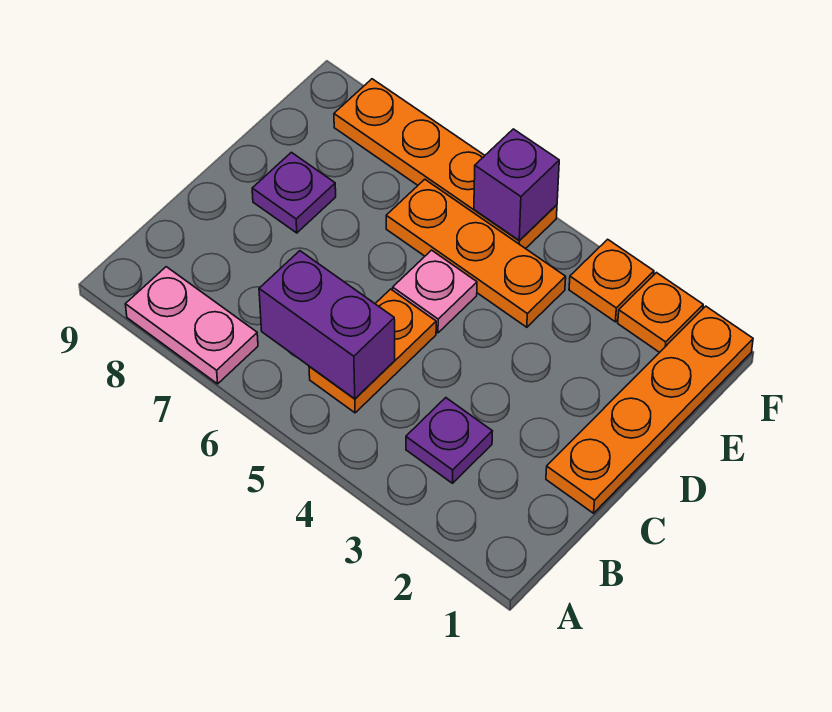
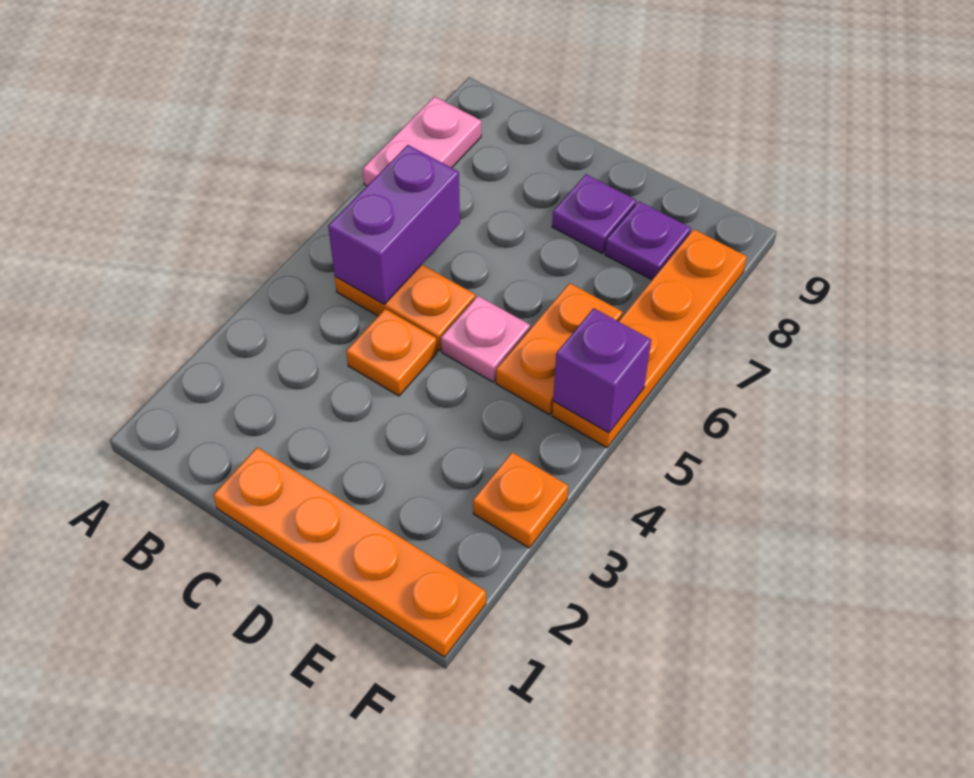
purple 1x1 plate [406,398,492,483] -> purple 1x1 plate moved to [605,201,691,280]
orange 1x3 plate [386,179,566,327] -> orange 1x2 plate [496,283,622,415]
orange 1x1 plate [618,273,703,352] -> orange 1x1 plate moved to [346,309,437,396]

